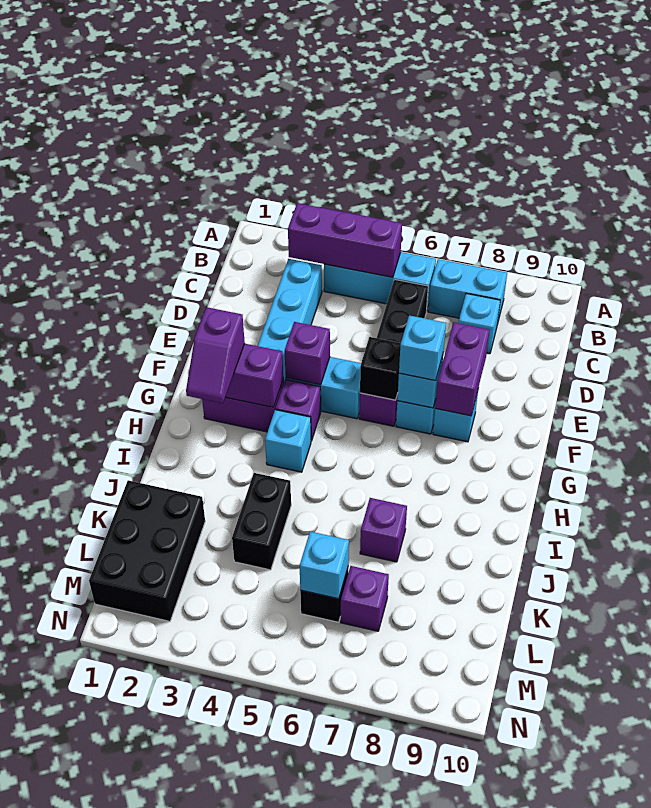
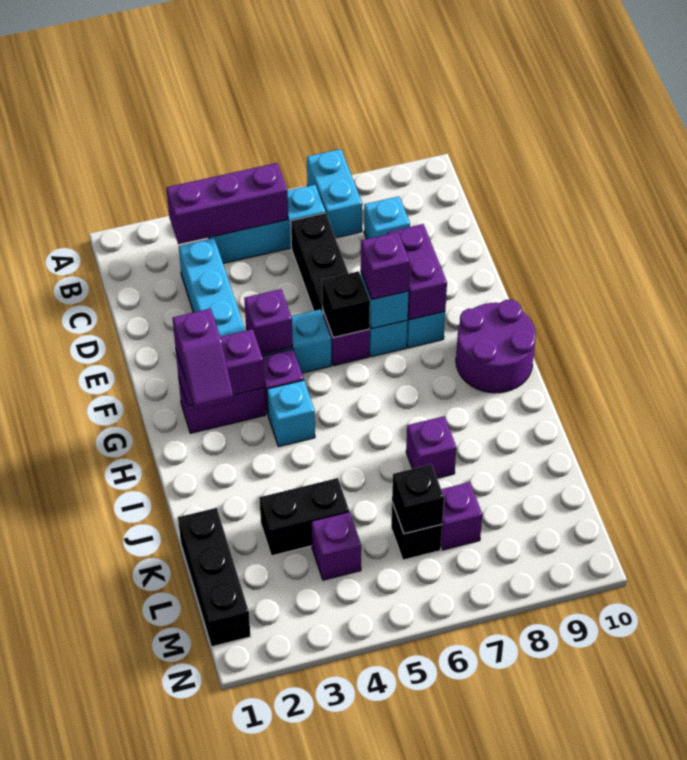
cyan 1x2 brick [428,259,507,321] -> cyan 1x2 brick turned to [307,149,362,238]
cyan 1x1 brick [399,315,446,381] -> purple 1x1 brick [361,232,410,299]
none -> purple 2x2 round brick [456,300,536,393]
black 1x2 brick [232,473,291,570] -> black 1x2 brick turned to [259,478,349,556]
black 2x3 brick [89,480,205,621] -> black 1x3 brick [178,508,251,647]
none -> purple 1x1 brick [311,512,361,580]
cyan 1x1 brick [300,532,349,599] -> black 1x1 brick [392,464,444,534]

